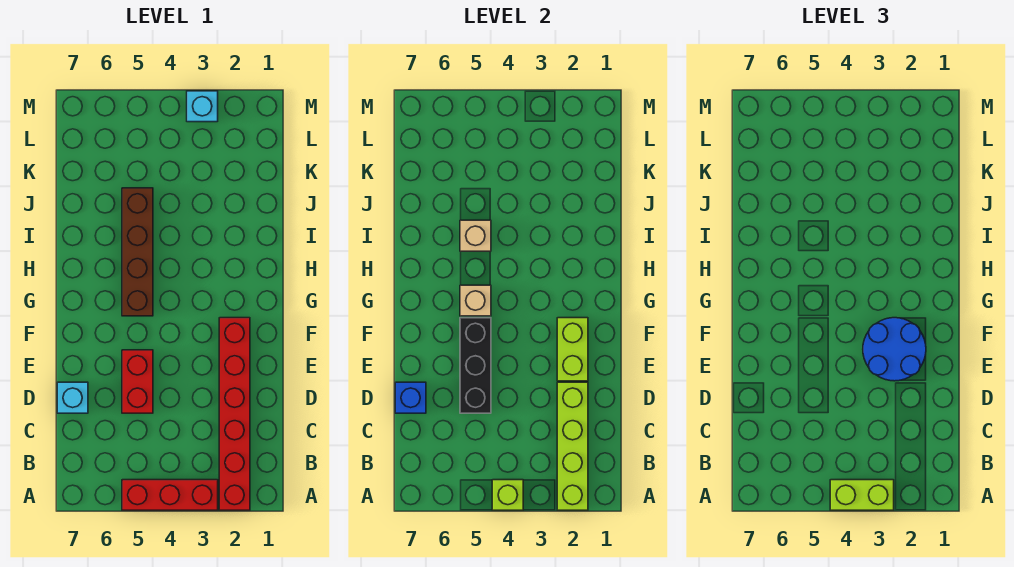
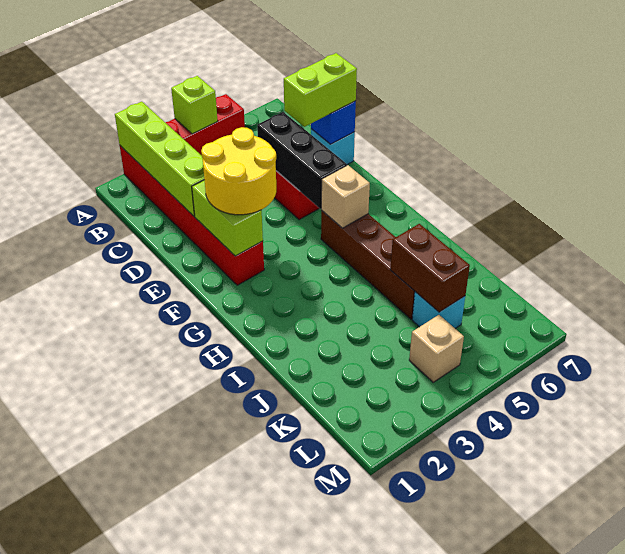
lime 1x2 brick [830,480,894,510] -> lime 1x2 brick moved to [284,53,357,127]
blue 2x2 round brick [863,318,926,381] -> yellow 2x2 round brick [201,127,276,215]
tan 1x1 brick [460,220,491,251] -> tan 1x1 brick moved to [409,315,464,382]
none -> brown 1x2 brick [390,224,470,312]
cyan 1x1 brick [187,91,218,122] -> cyan 1x1 brick moved to [412,292,465,329]

